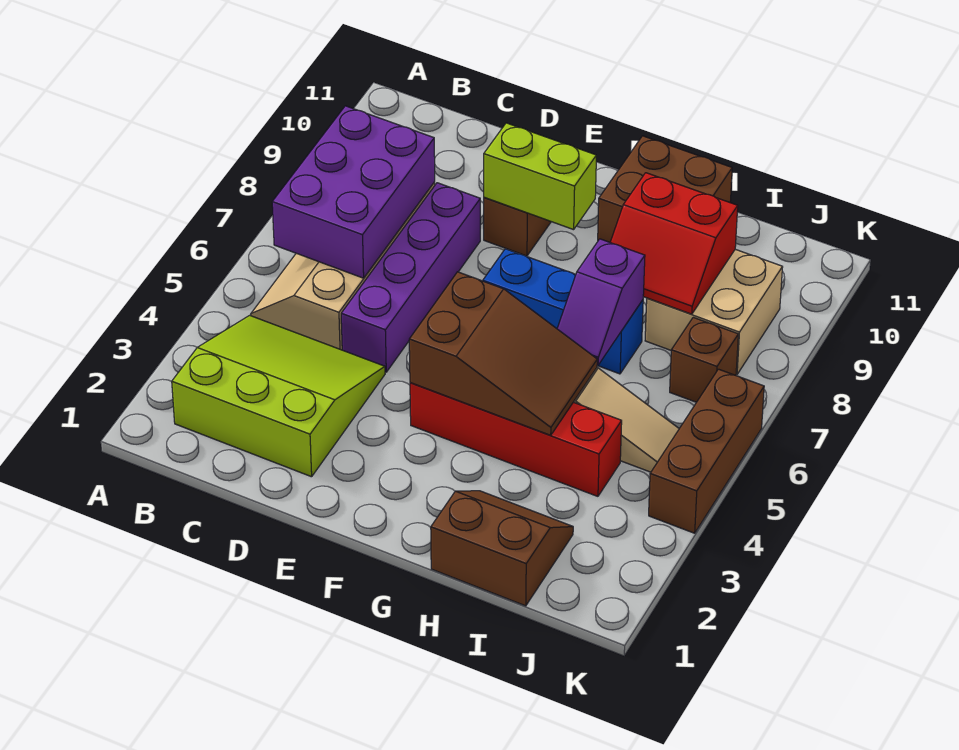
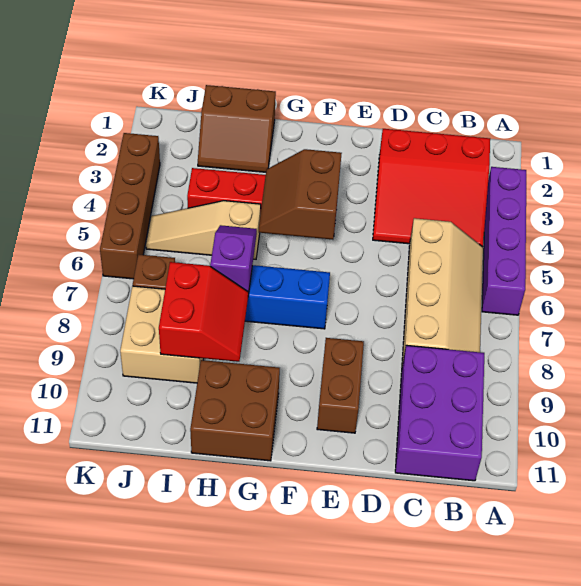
lime 3x3 slope [172,315,385,477] -> red 3x3 slope [373,129,490,247]
purple 2x3 brick [272,106,435,278] -> purple 2x3 brick moved to [395,345,484,481]
purple 1x4 brick [341,183,480,372] -> purple 1x4 brick moved to [482,167,526,315]
lime 1x2 brick [484,123,596,230] -> none
brown 2x3 slope [409,272,597,435] -> brown 2x2 slope [259,149,342,240]
red 2x2 slope [610,173,738,314] -> red 2x2 slope turned to [159,262,248,362]
brown 1x3 brick [649,369,764,533] -> brown 1x4 brick [100,133,160,279]

